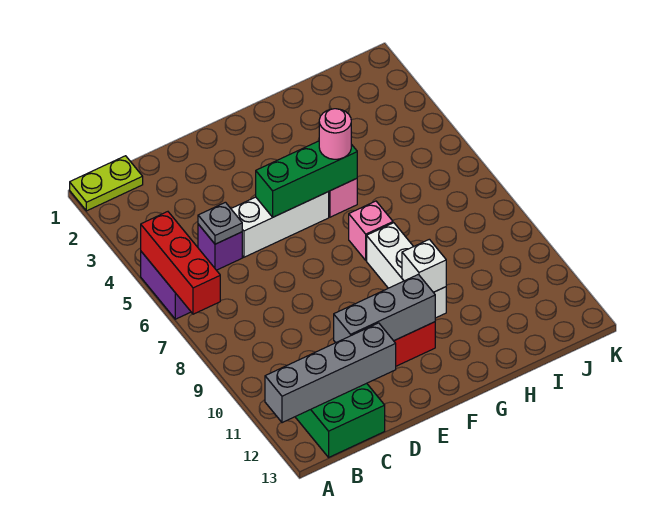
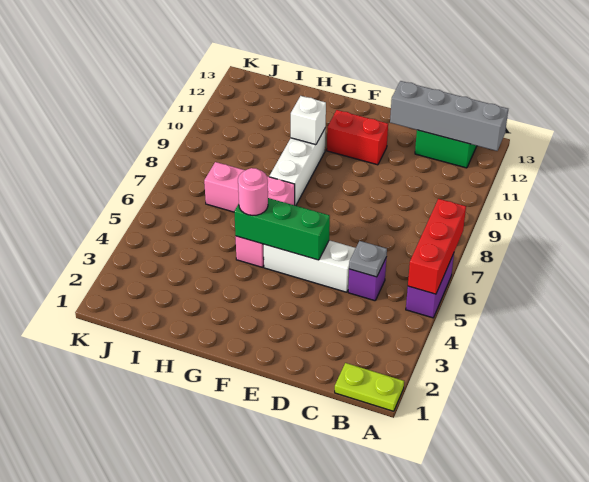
grey 1x3 brick [334,274,435,343] -> none
pink 1x1 brick [349,201,393,260] -> pink 1x3 brick [204,162,295,212]

